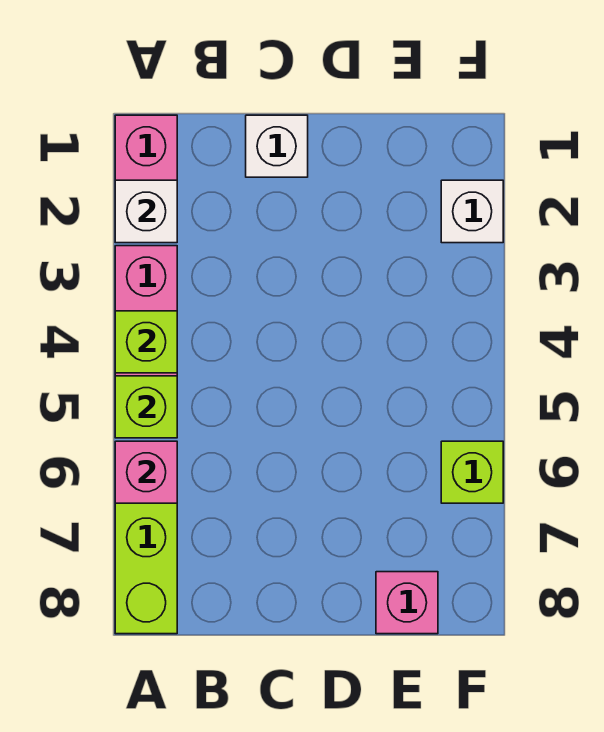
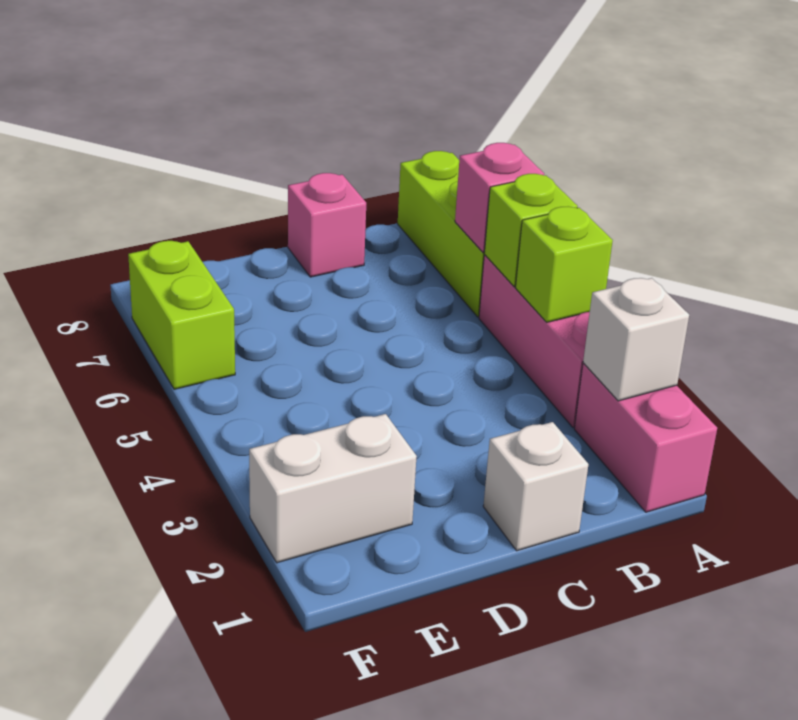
pink 1x1 brick [376,572,438,634] -> pink 1x1 brick moved to [288,173,366,277]
white 1x1 brick [441,180,503,243] -> white 1x2 brick [249,414,417,563]
lime 1x1 brick [441,441,503,503] -> lime 1x2 brick [128,241,235,389]

